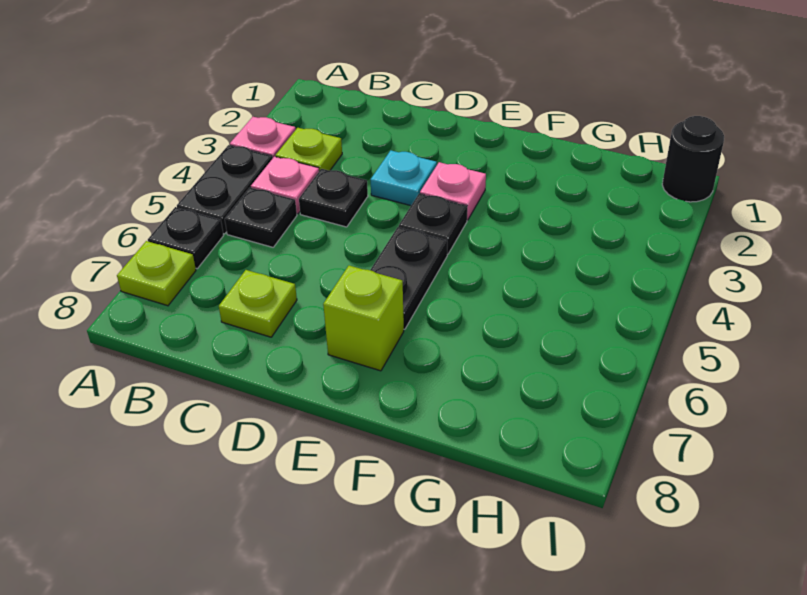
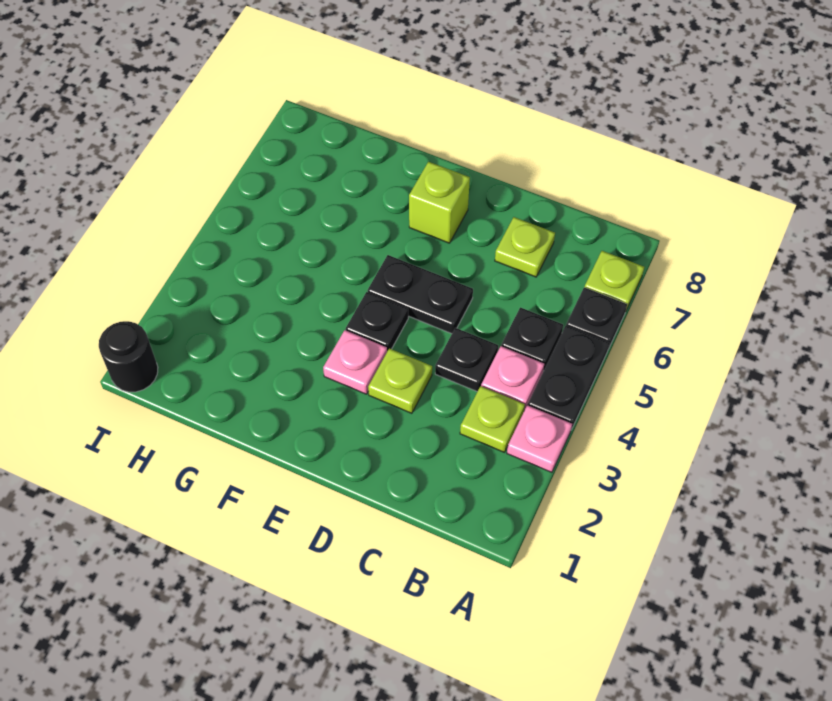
cyan 1x1 plate [370,151,437,206] -> lime 1x1 plate [368,348,432,413]
black 1x2 plate [371,227,447,329] -> black 1x2 plate turned to [368,255,473,334]

